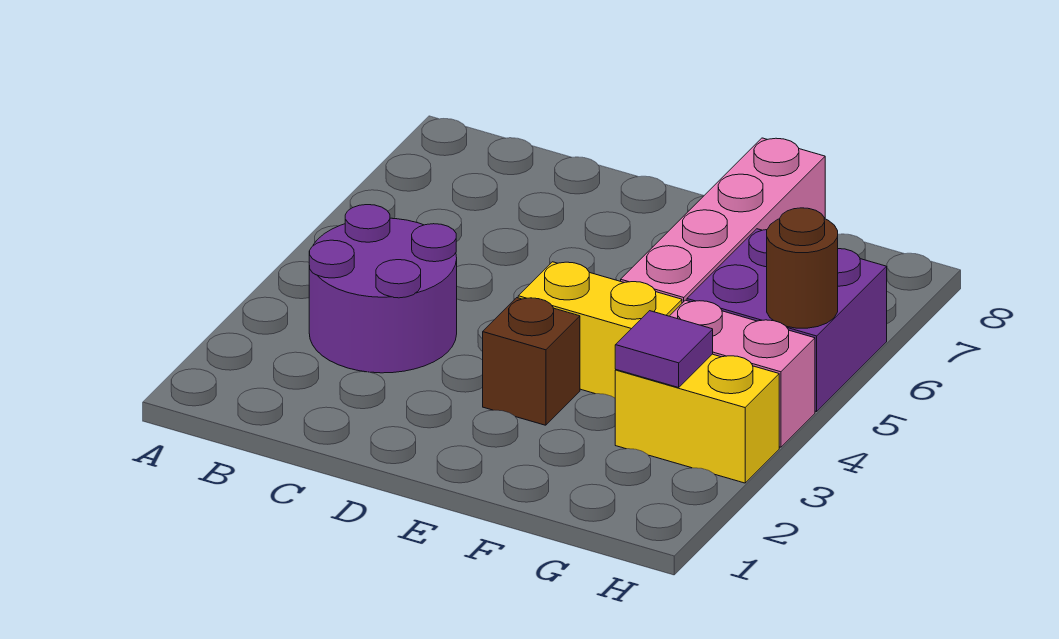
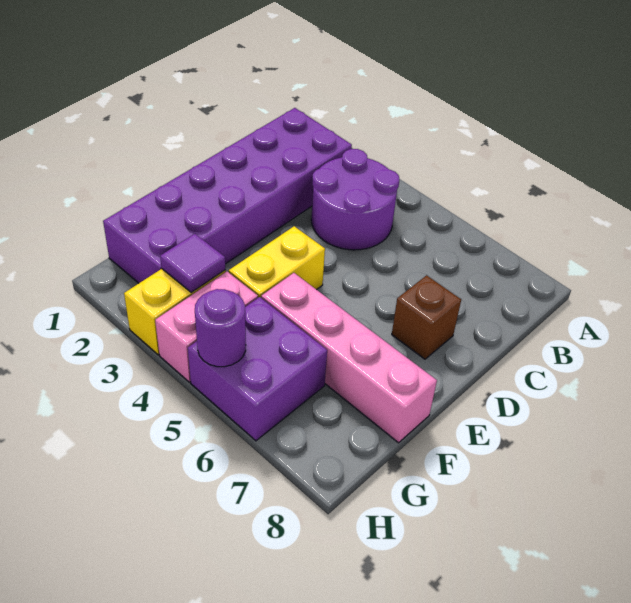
none -> purple 2x6 brick [103,108,352,283]
brown 1x1 brick [483,298,580,425] -> brown 1x1 brick moved to [392,275,461,359]
brown 1x1 round brick [767,208,838,328] -> purple 1x1 round brick [195,289,246,367]

